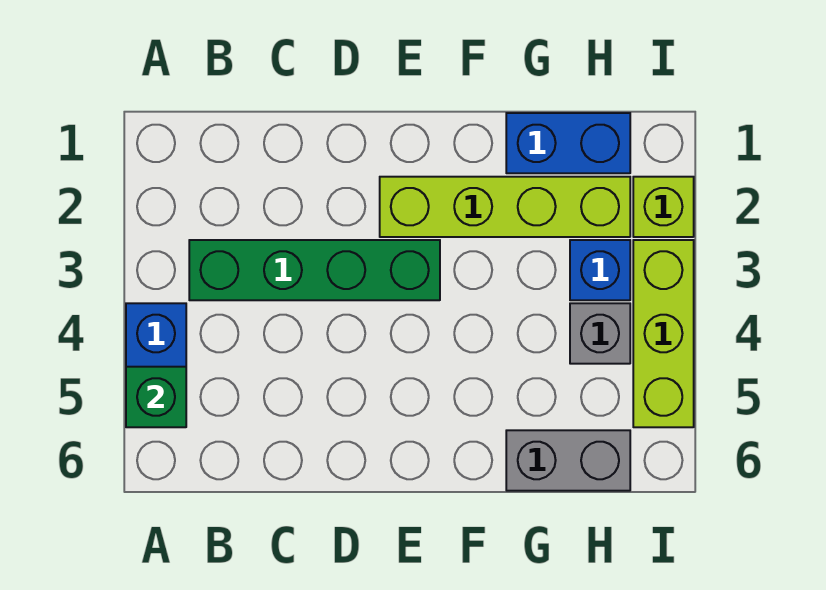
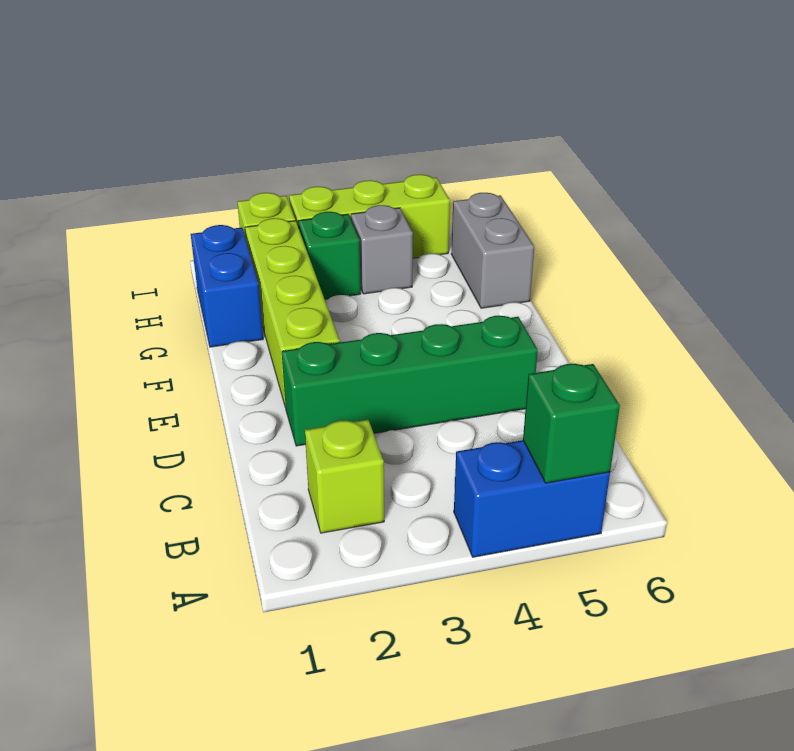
none -> lime 1x1 brick [305,420,384,533]
green 1x4 brick [189,240,440,300] -> green 1x4 brick turned to [282,316,538,446]
blue 1x1 brick [570,240,630,300] -> green 1x1 brick [298,212,361,299]

